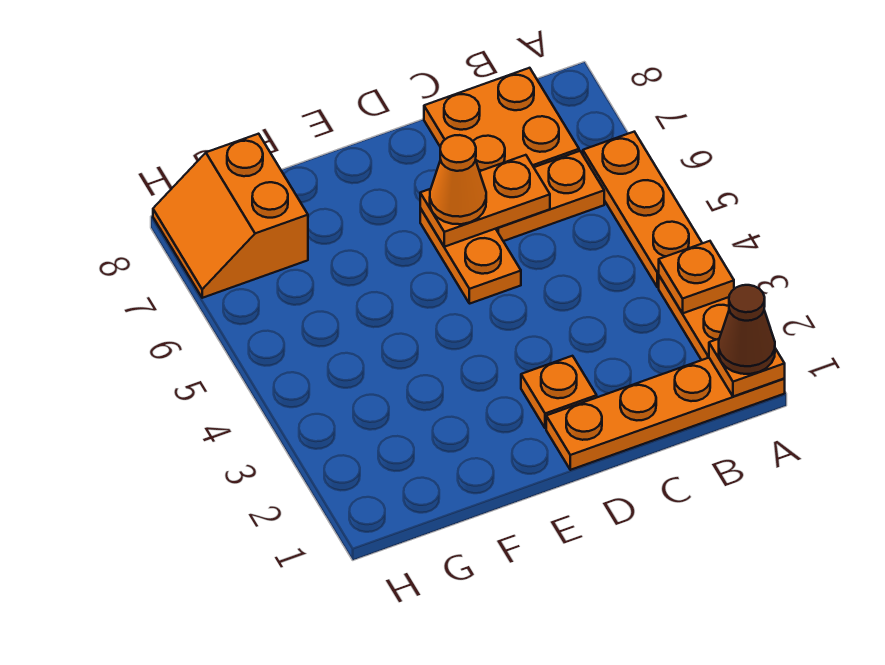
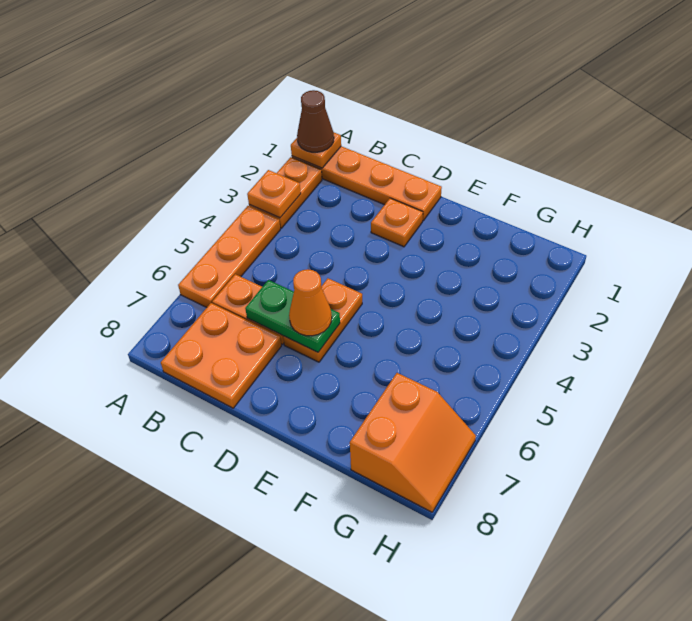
orange 1x2 plate [420,155,550,247] -> green 1x2 plate [245,280,340,352]

